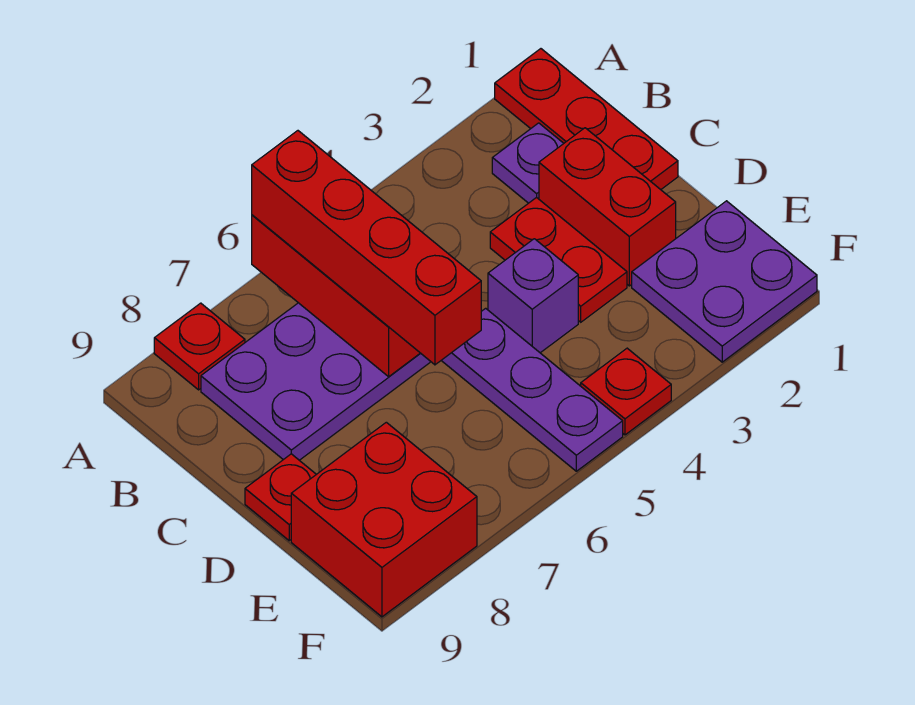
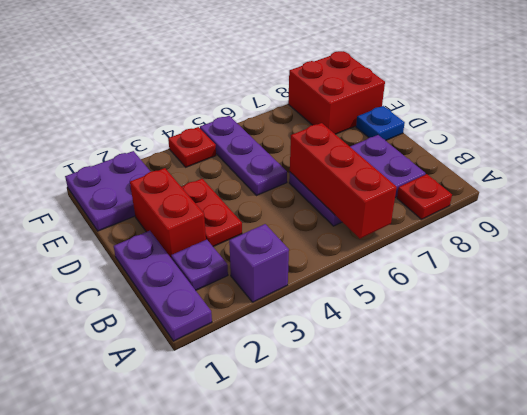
red 1x3 plate [495,49,678,190] -> purple 1x3 plate [114,231,212,341]
red 1x4 brick [252,131,481,365] -> none
purple 1x1 brick [488,239,578,353] -> purple 1x1 brick moved to [229,224,289,302]
red 1x1 plate [245,454,316,541] -> blue 1x1 plate [356,106,405,140]

